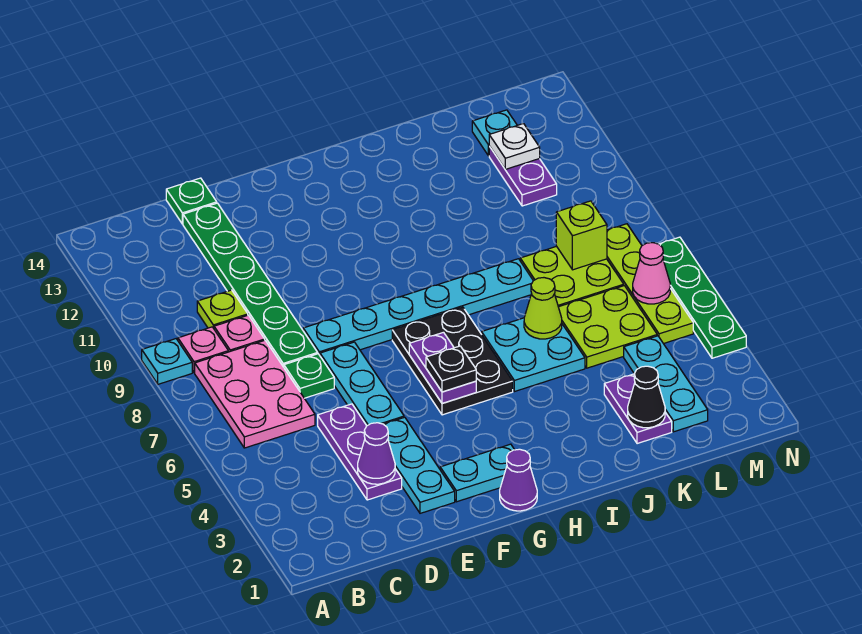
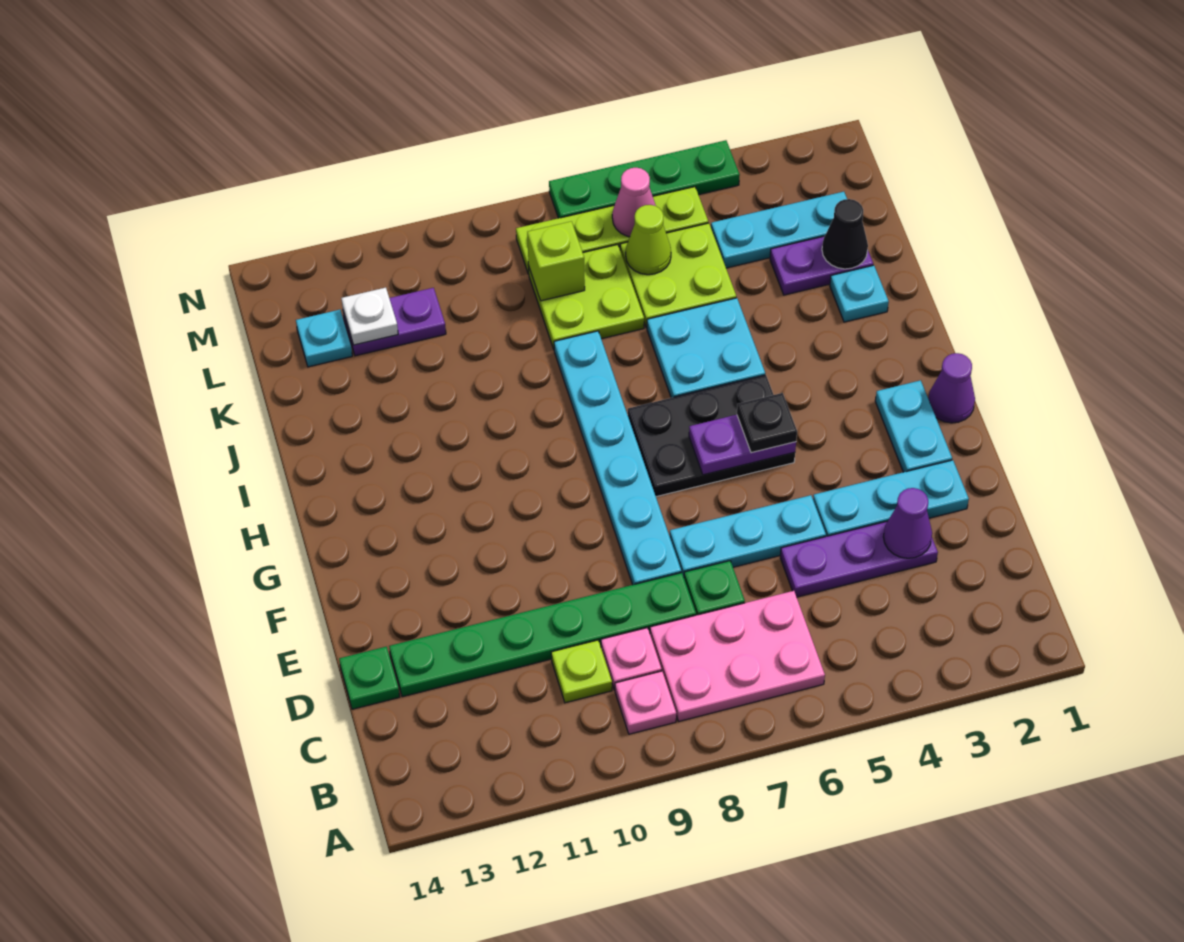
cyan 1x1 plate [142,339,192,384] -> cyan 1x1 plate moved to [830,265,889,322]
lime 1x1 cone [524,278,562,339] -> lime 1x1 cone moved to [626,205,671,275]

